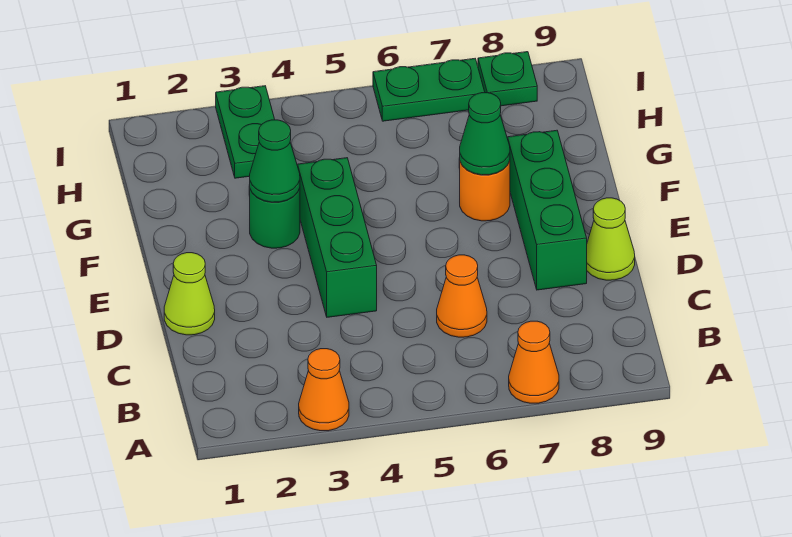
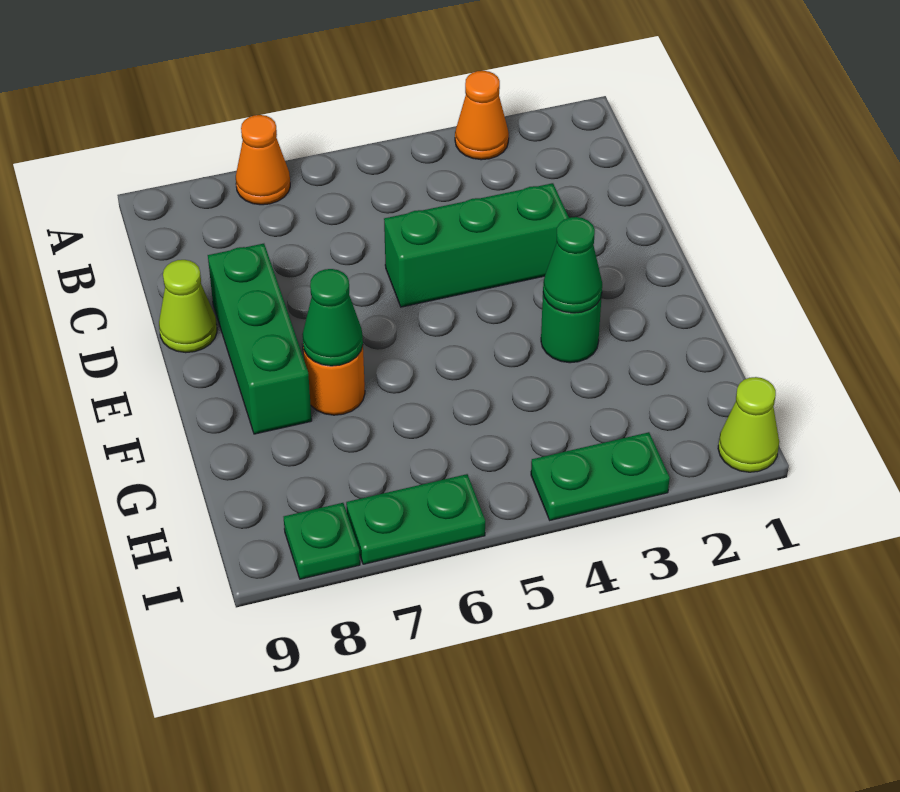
orange 1x1 cone [437,255,487,337] -> none
lime 1x1 cone [164,253,215,335] -> lime 1x1 cone moved to [718,377,779,472]
green 1x3 brick [298,158,377,317] -> green 1x3 brick turned to [384,183,569,307]
green 1x2 plate [216,86,275,178] -> green 1x2 plate turned to [531,432,670,520]

